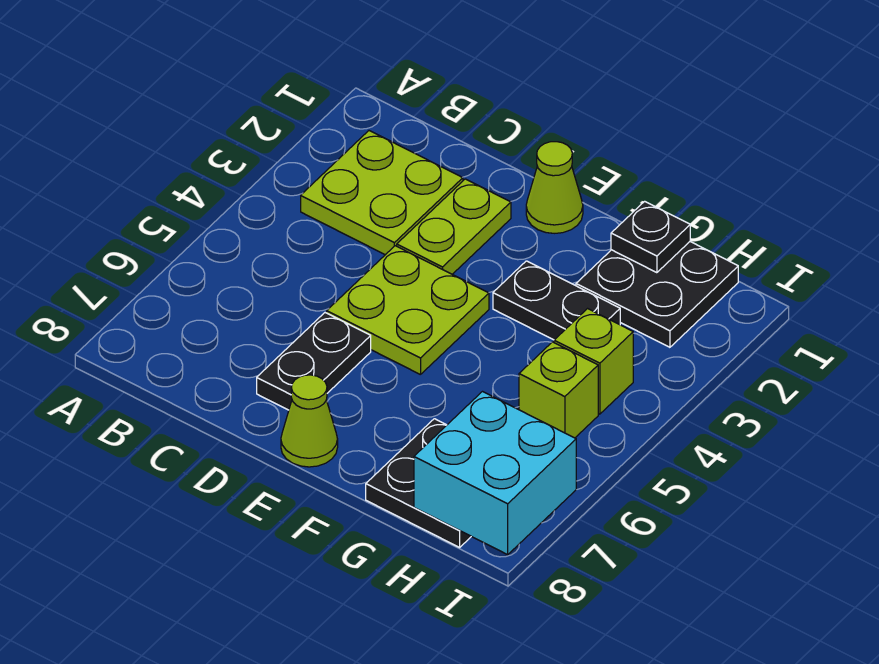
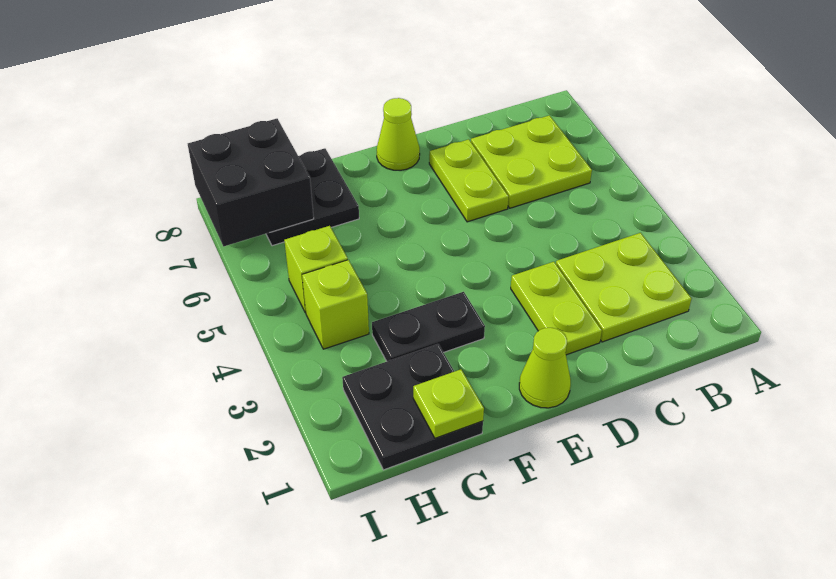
lime 2x2 plate [327,246,489,375] -> lime 2x2 plate moved to [471,115,592,208]
black 1x2 plate [257,313,371,410] -> lime 1x2 plate [429,139,509,222]
black 1x1 plate [611,201,690,273] -> lime 1x1 plate [413,369,484,438]
cyan 2x2 brick [414,392,576,555] -> black 2x2 brick [188,119,314,246]

